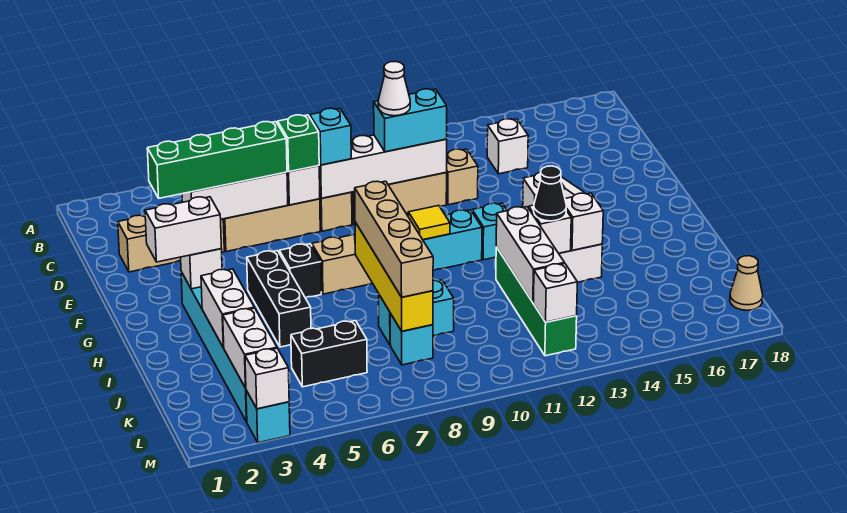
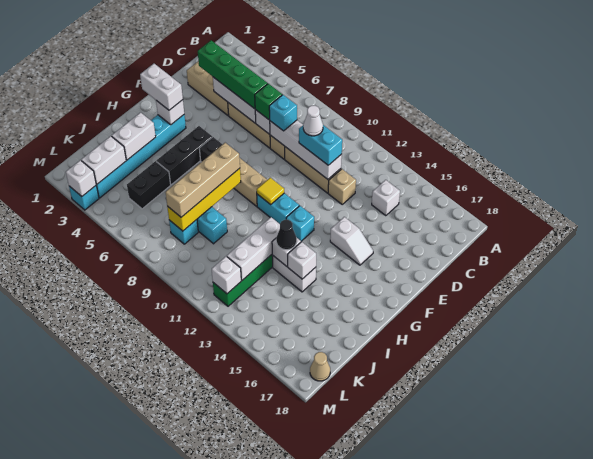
black 1x2 brick [291,321,367,387] -> black 1x2 brick turned to [127,161,171,209]

